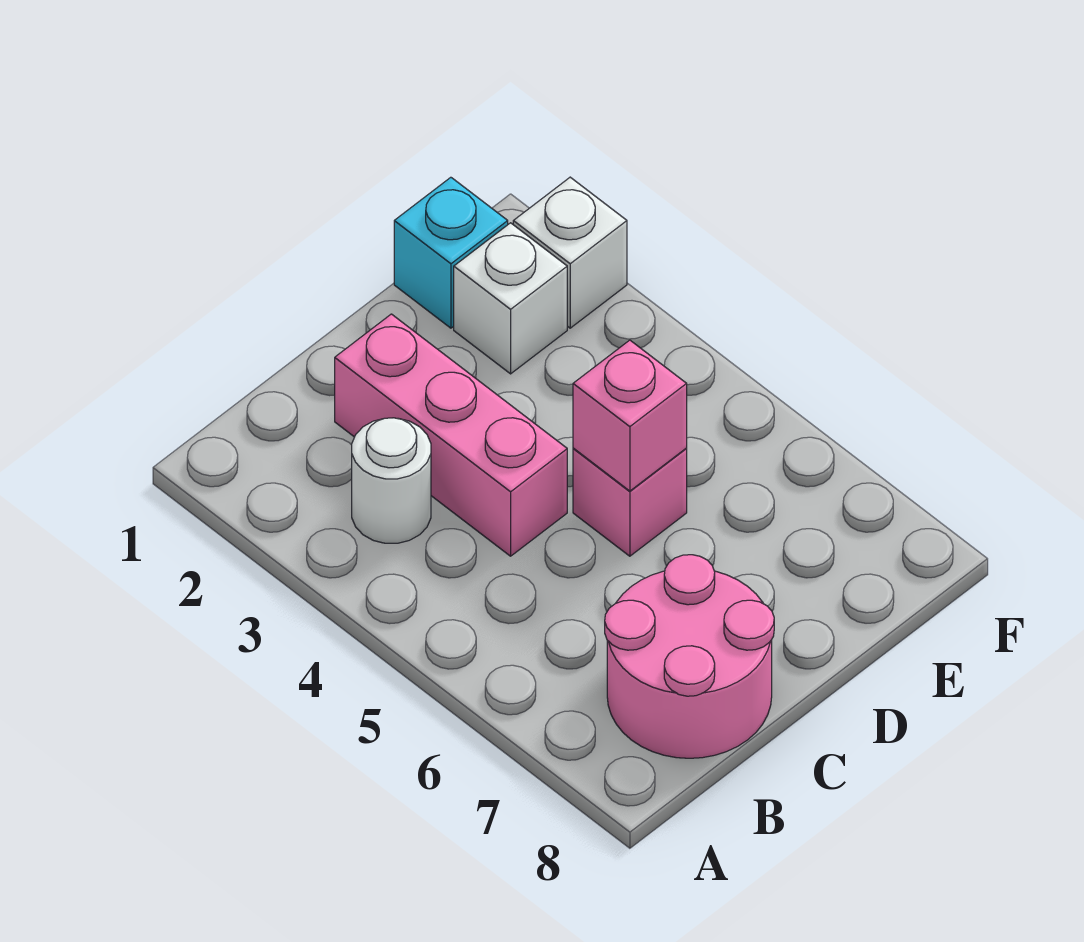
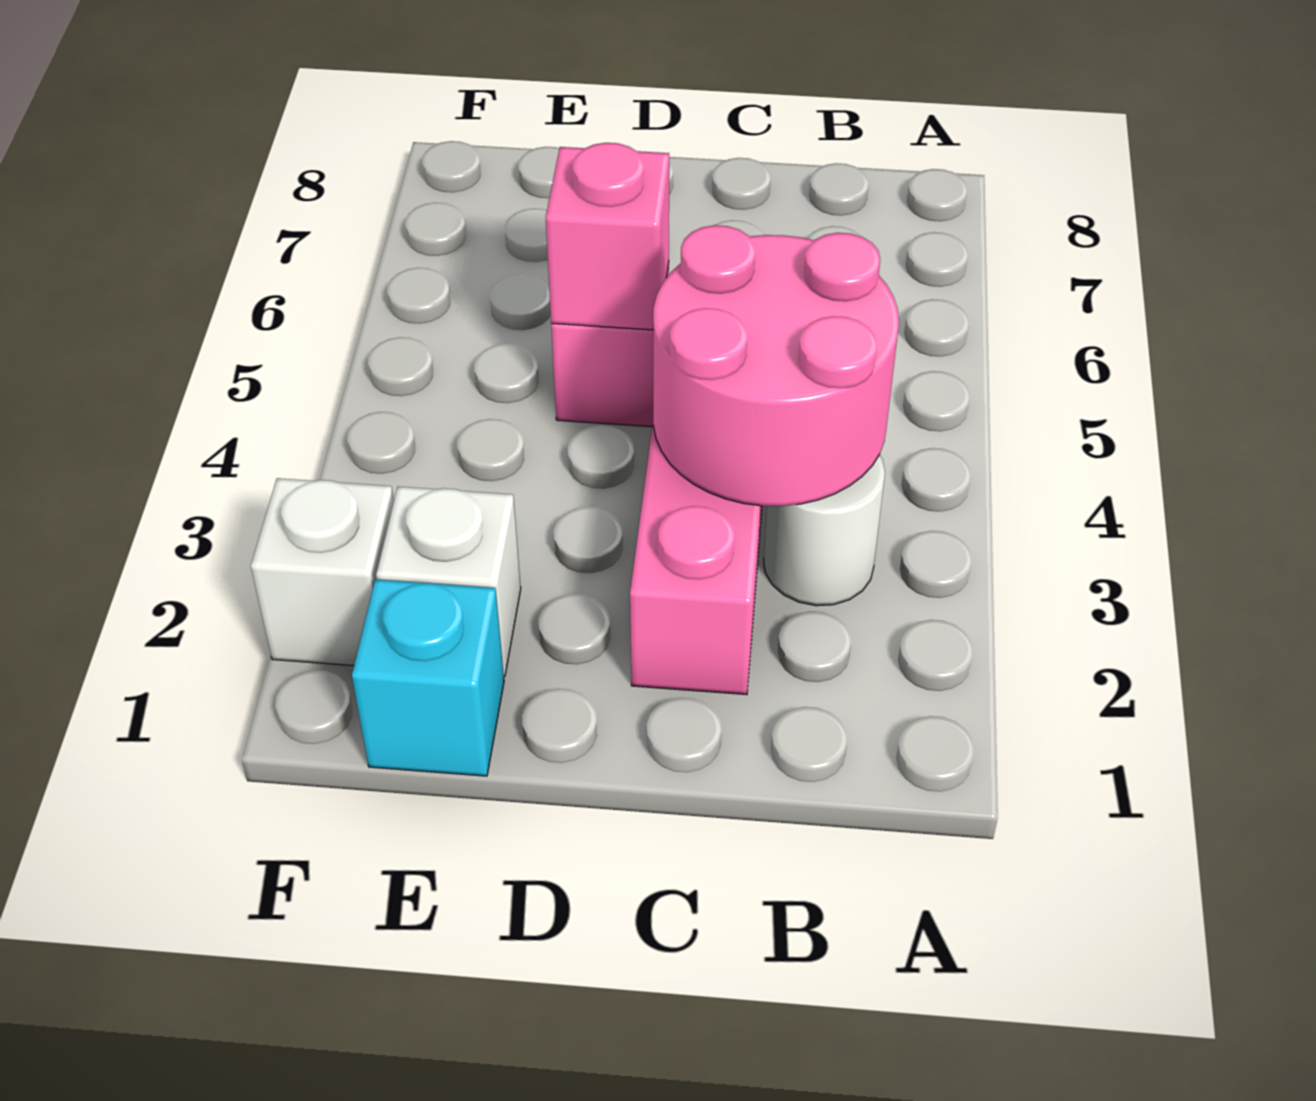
pink 2x2 round brick [605,555,774,758] -> pink 2x2 round brick moved to [653,225,899,506]

